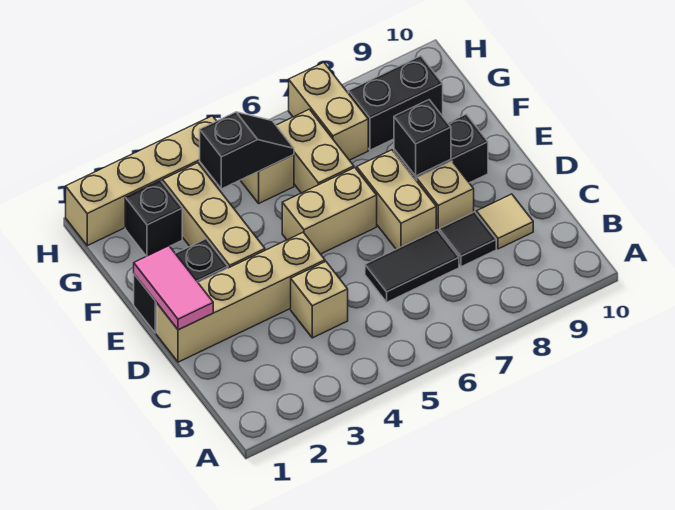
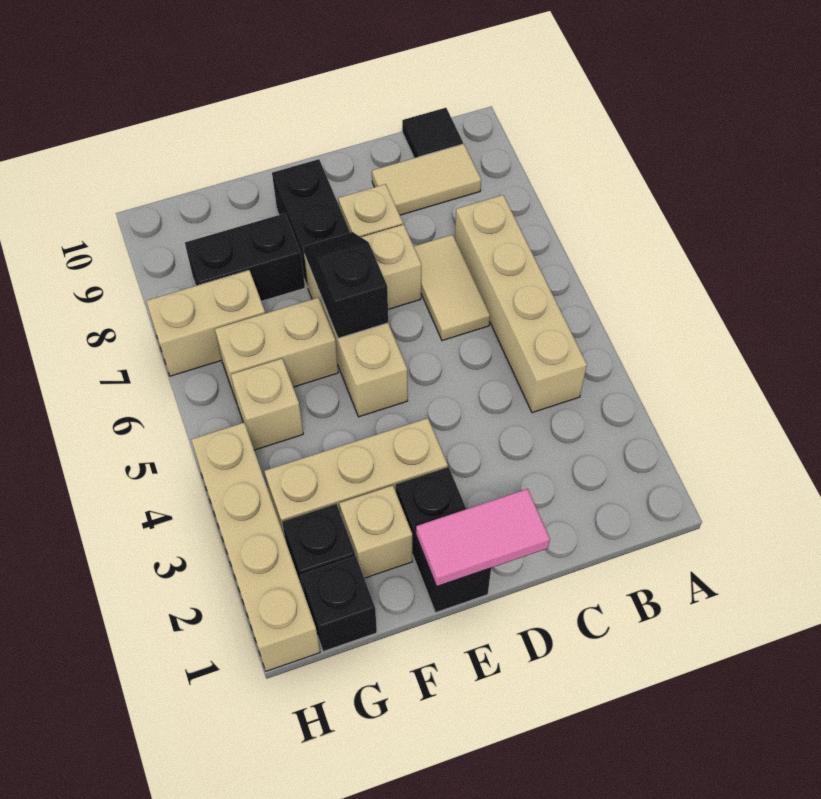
tan 1x1 brick [291,262,348,338] -> tan 1x1 brick moved to [339,485,412,578]
black 1x2 tile [365,230,459,302] -> tan 1x2 tile [414,235,490,341]
black 1x1 tile [439,212,496,267] -> black 1x1 tile moved to [402,108,463,158]
tan 1x1 tile [476,194,533,249] -> tan 1x2 tile [372,144,481,215]
tan 1x4 brick [156,233,325,362] -> tan 1x4 brick moved to [455,195,587,413]
black 1x1 brick [394,100,451,176] -> black 1x1 brick moved to [301,556,377,652]
black 1x2 slope [200,112,294,189] -> black 1x2 slope moved to [303,232,388,338]
black 1x2 brick [348,56,443,150] -> black 1x2 brick turned to [185,213,305,301]

